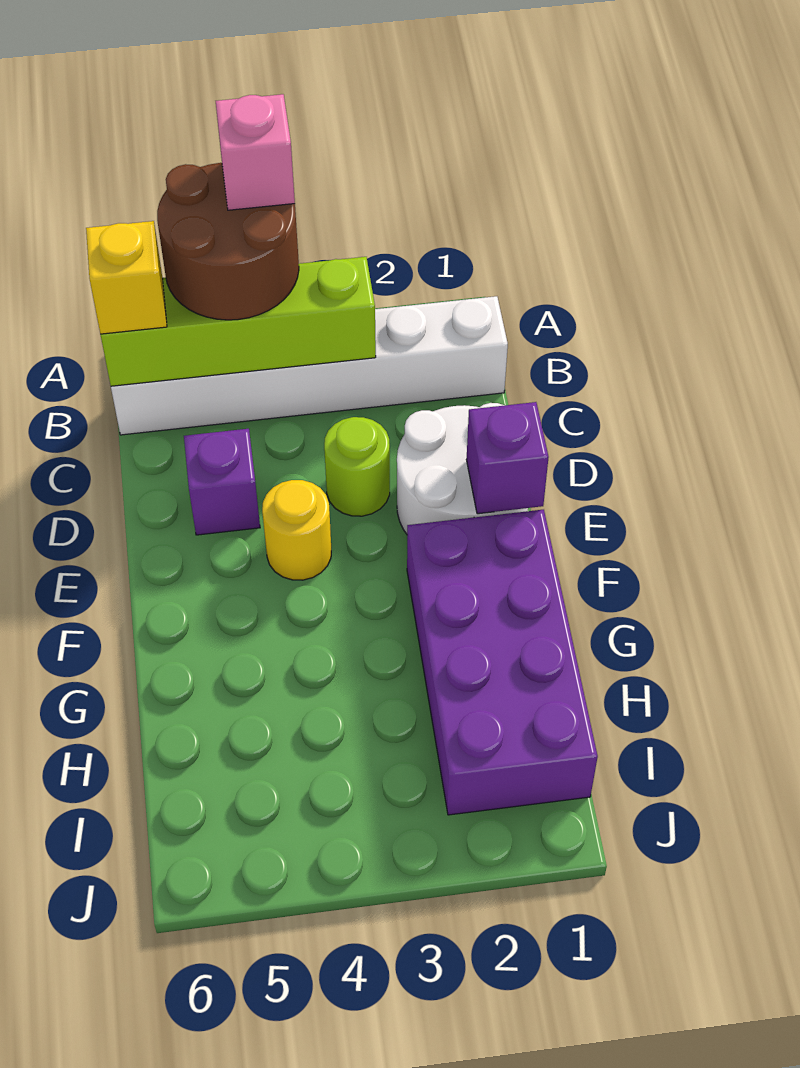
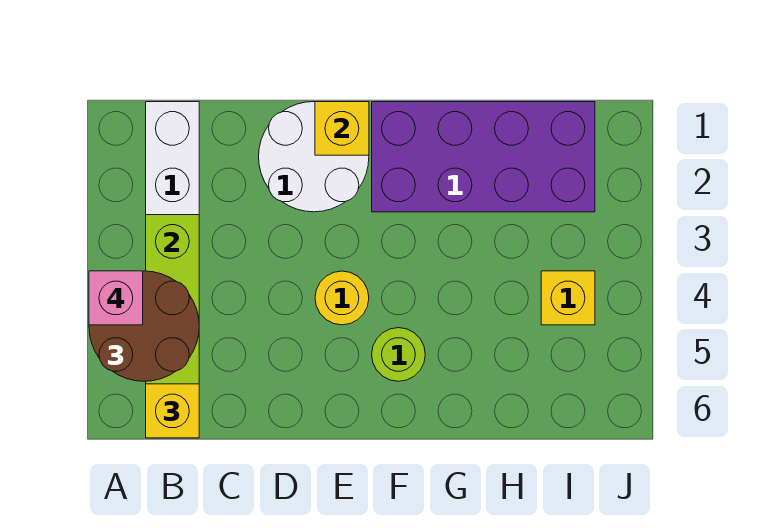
lime 1x1 round brick [324,417,390,516] -> lime 1x1 round brick moved to [372,328,425,381]
purple 1x1 brick [184,429,260,535] -> none
purple 1x1 brick [466,402,549,514] -> yellow 1x1 brick [315,102,369,155]
none -> yellow 1x1 brick [541,271,595,325]

